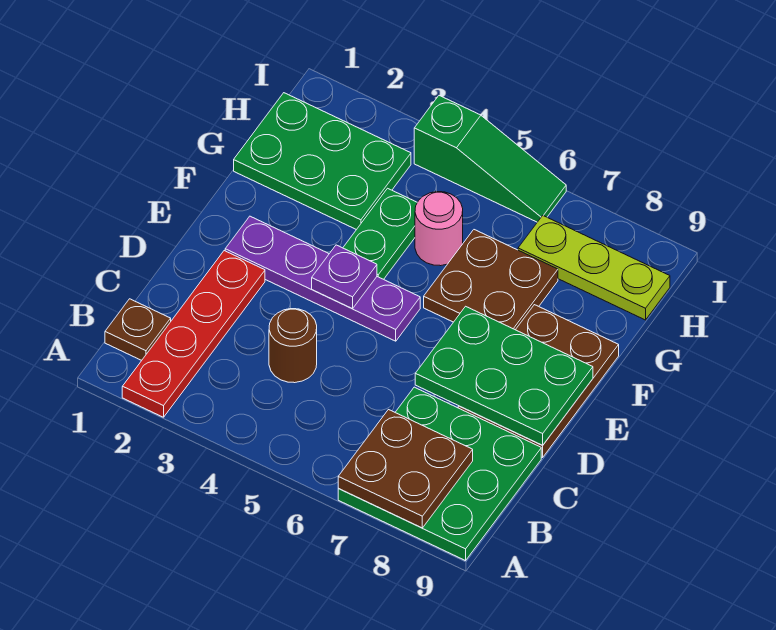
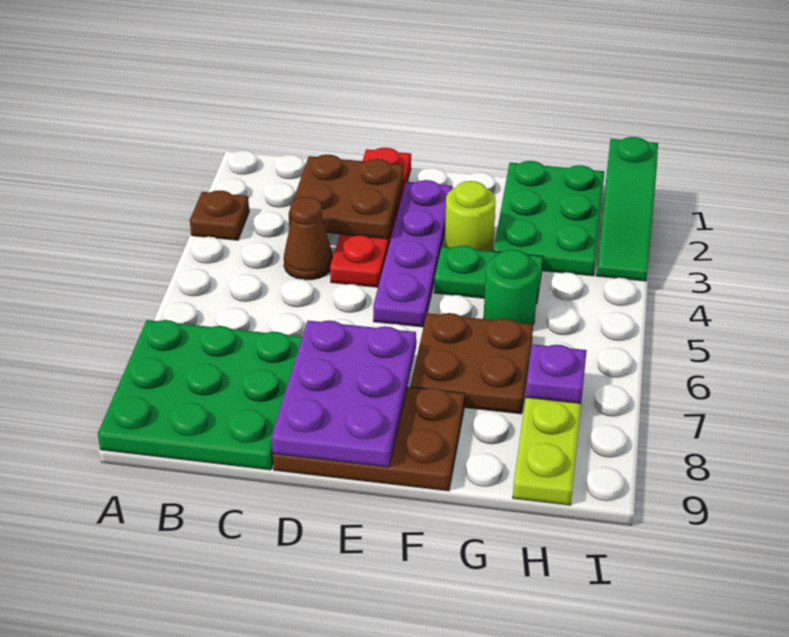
red 1x4 plate [122,251,265,417] -> red 1x4 plate turned to [330,148,411,287]
brown 2x2 plate [338,410,473,528] -> brown 2x2 plate moved to [288,155,404,239]
brown 1x1 plate [105,299,171,360] -> brown 1x1 plate moved to [190,190,249,240]
brown 1x1 round brick [269,309,317,383] -> brown 1x1 cone [284,197,333,280]
green 2x3 plate [415,306,593,445] -> purple 2x3 plate [271,320,416,467]
purple 1x1 plate [312,245,377,309] -> purple 1x1 plate moved to [526,344,587,403]
none -> lime 1x1 round brick [445,181,496,251]
pink 1x1 round brick [415,192,463,266] -> green 1x1 round brick [484,250,538,324]
green 1x3 slope [414,96,566,222] -> green 1x3 slope moved to [596,137,658,281]

